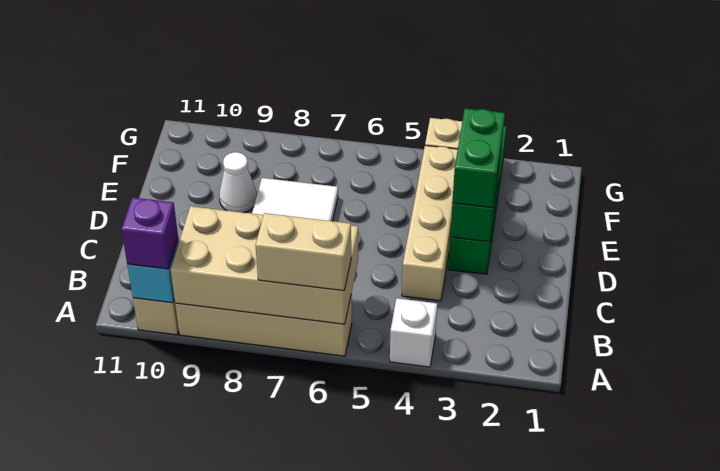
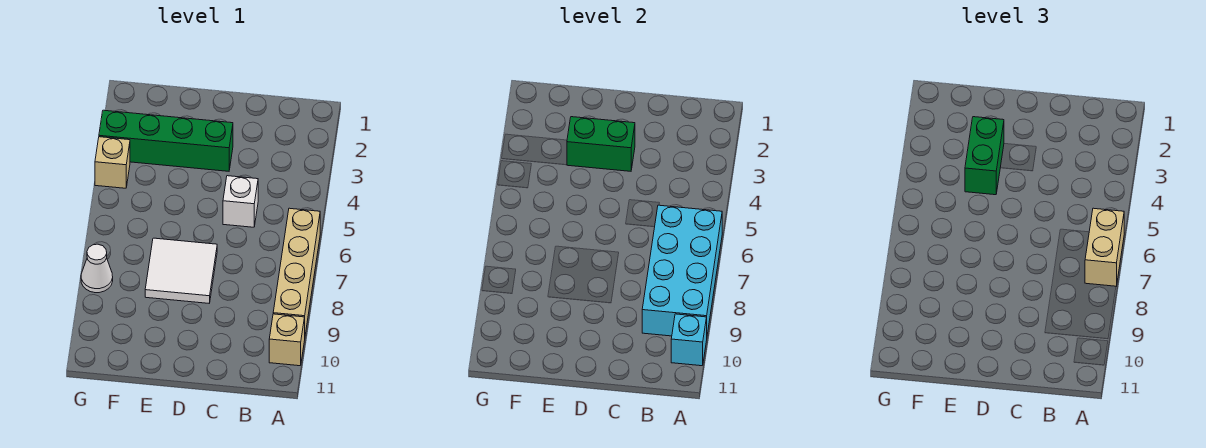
white 1x1 brick [390,298,437,367] -> white 1x1 brick moved to [223,176,258,227]
tan 2x4 brick [171,206,358,324] -> cyan 2x4 brick [642,205,722,336]
purple 1x1 brick [121,197,178,269] -> none
tan 1x4 brick [402,146,458,301] -> none
green 1x2 brick [452,108,505,208] -> green 1x2 brick turned to [965,117,1004,195]
white 1x1 cone [219,152,257,213] -> white 1x1 cone moved to [81,244,113,293]

